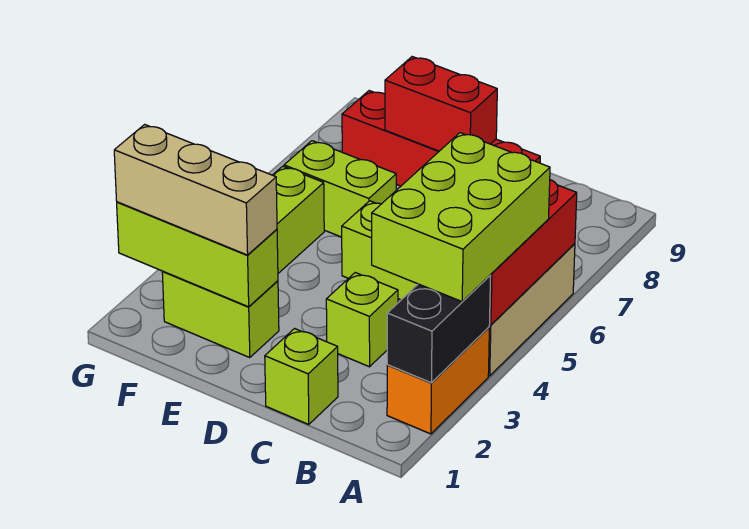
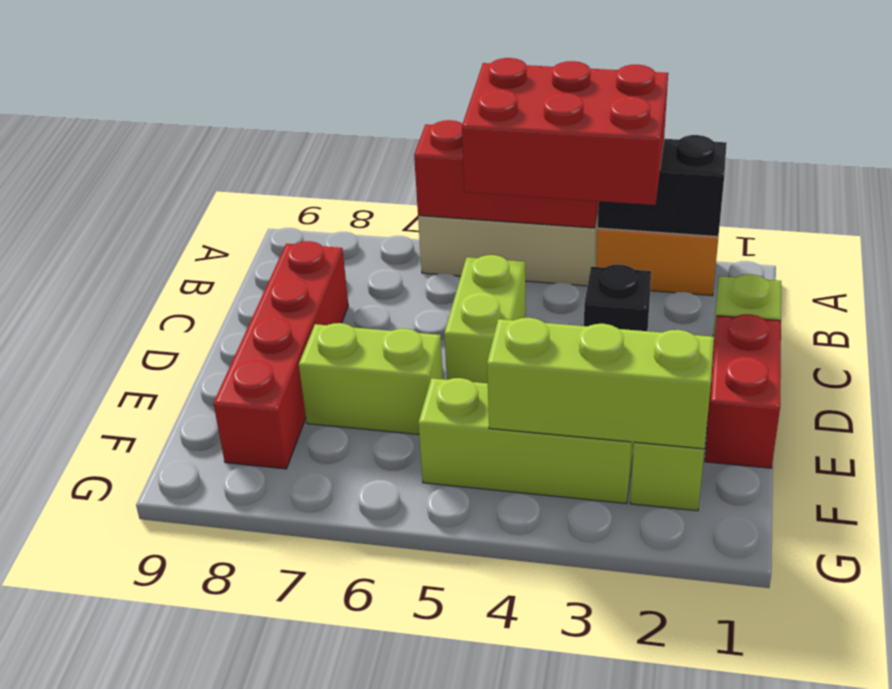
lime 2x3 brick [372,133,550,302] -> red 2x3 brick [462,58,668,205]
lime 1x1 brick [326,273,398,367] -> black 1x1 brick [584,265,651,331]
red 1x2 brick [385,57,497,151] -> red 1x2 brick moved to [705,314,781,468]
lime 1x3 brick [117,202,278,307] -> lime 1x3 brick turned to [487,318,714,449]
tan 1x3 brick [114,124,277,255] -> none
lime 1x2 brick [284,141,396,237] -> lime 1x2 brick turned to [299,323,443,434]

